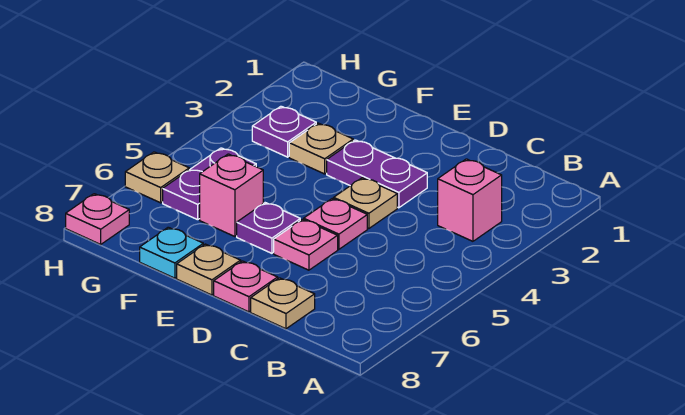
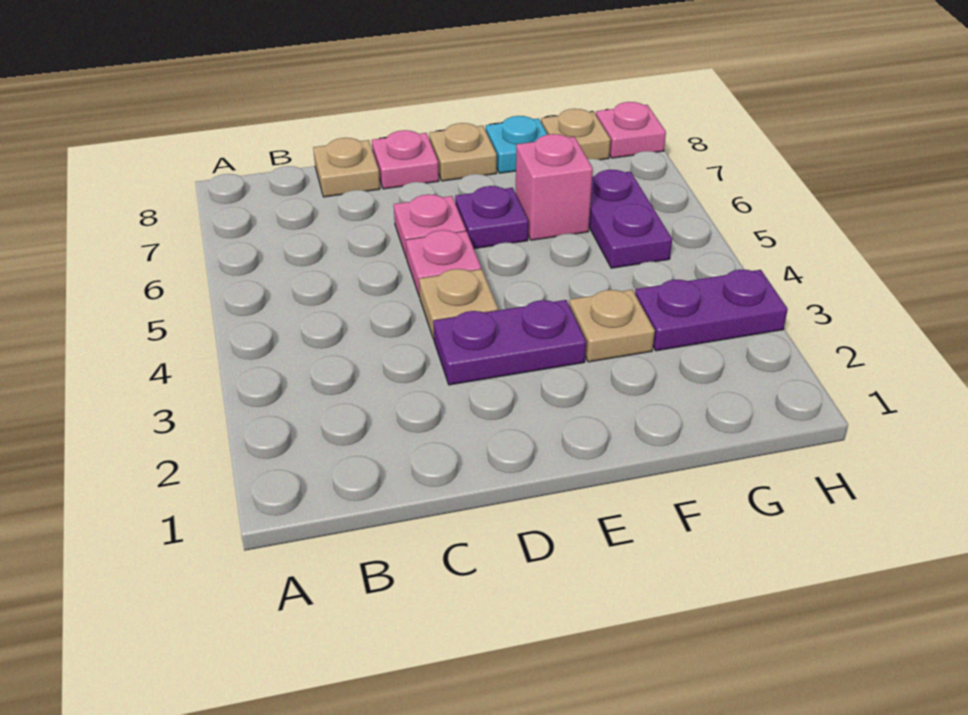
pink 1x1 brick [438,159,502,241] -> none
purple 1x1 plate [252,106,316,157] -> purple 1x2 plate [635,270,788,351]
tan 1x1 plate [125,152,189,203] -> tan 1x1 plate moved to [541,109,611,160]

